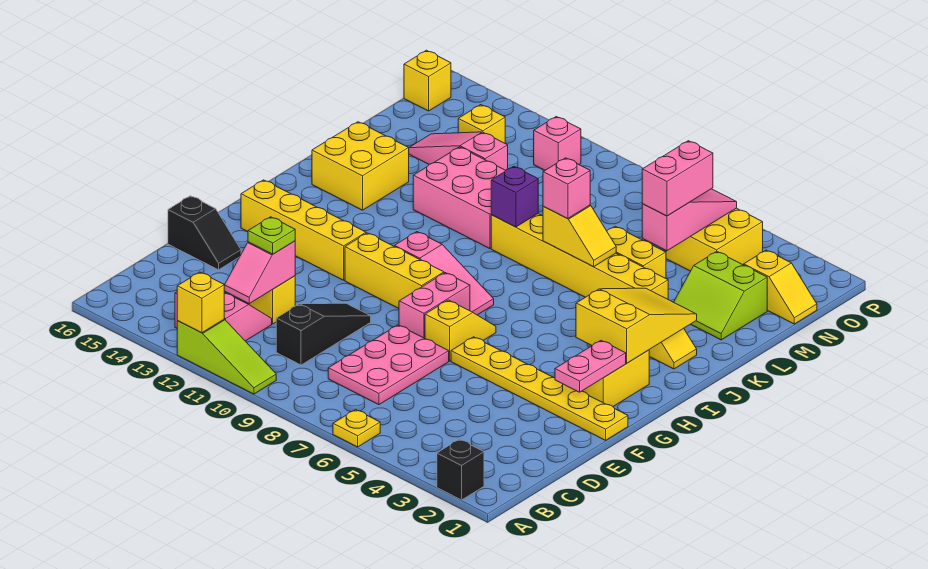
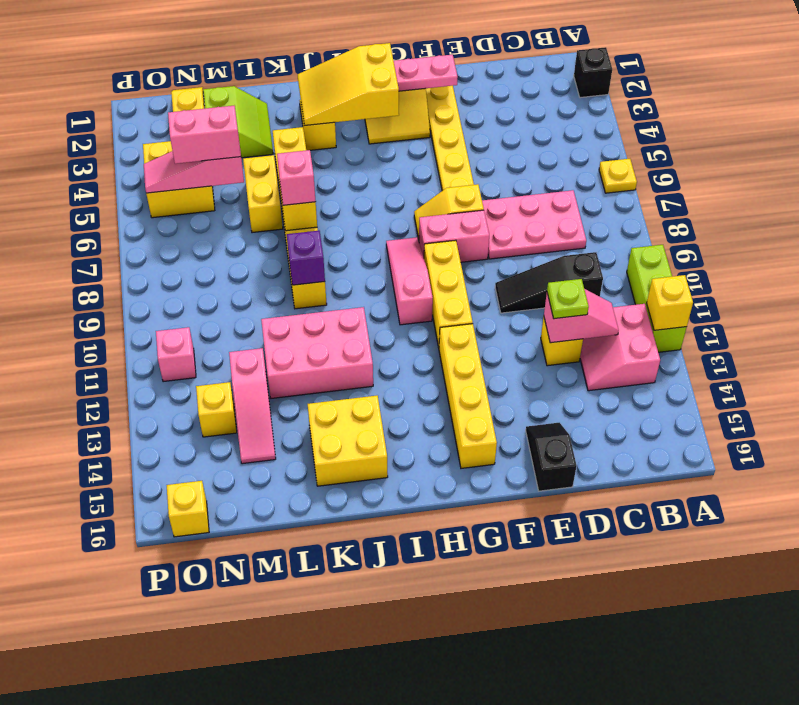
lime 1x3 slope [177,319,276,394] -> lime 1x3 brick [627,245,687,352]
pink 2x3 brick [413,147,506,249] -> pink 2x3 brick turned to [261,307,373,398]

